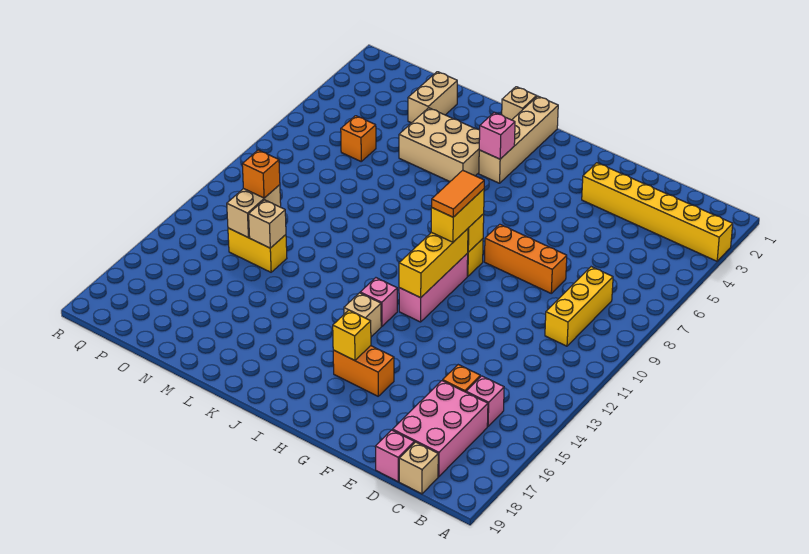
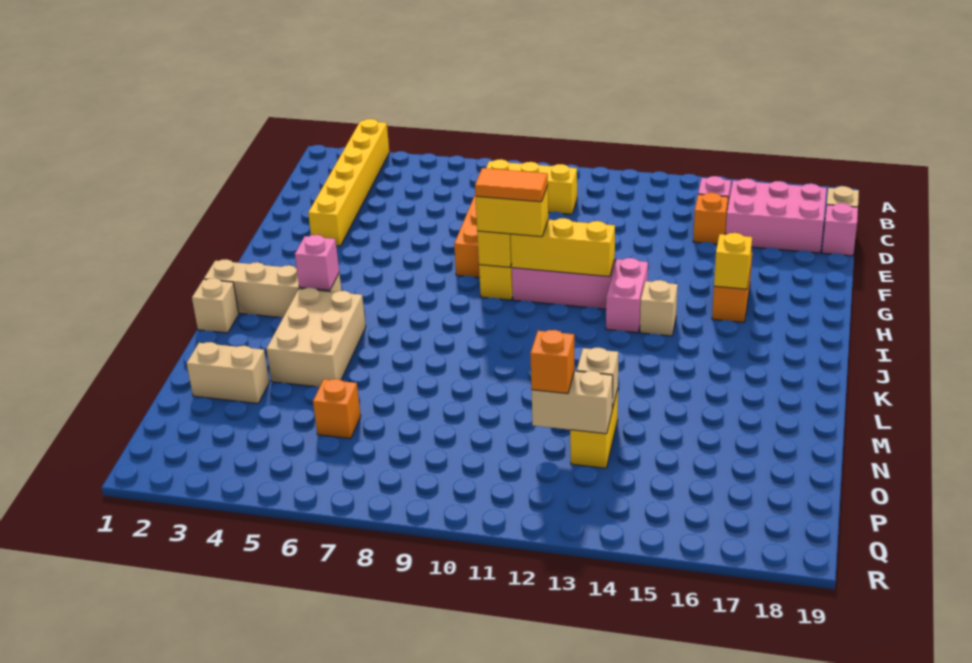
pink 1x1 brick [360,278,397,326] -> pink 1x2 brick [606,258,648,333]

